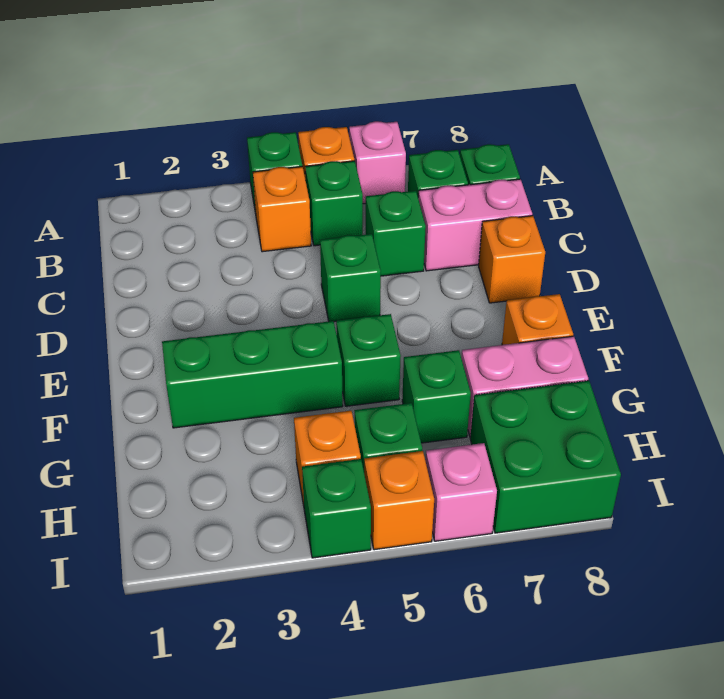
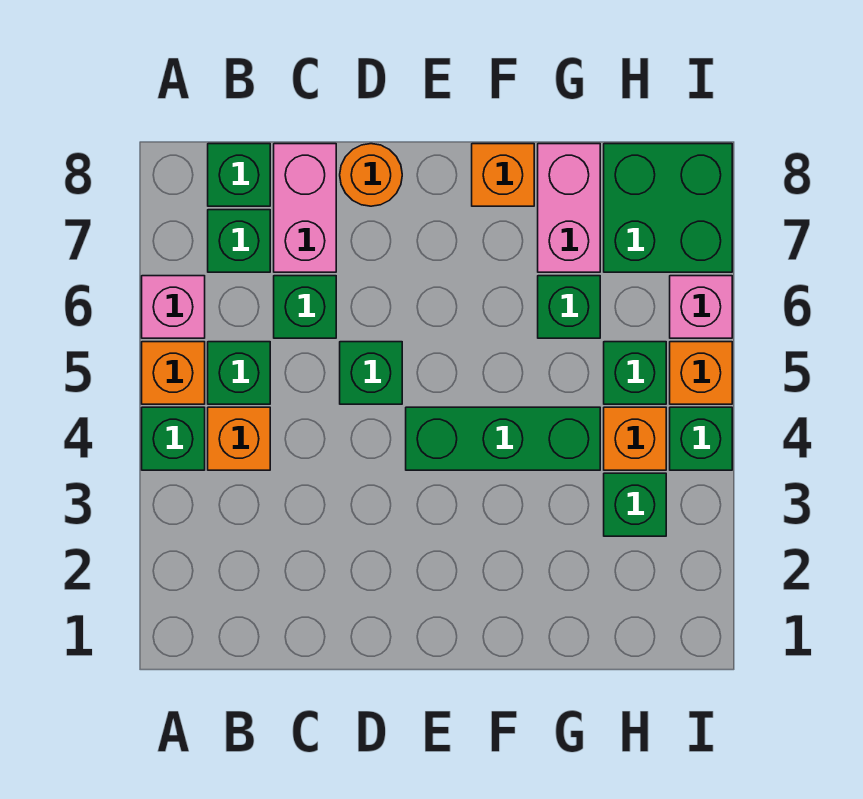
orange 1x1 brick [479,216,545,303] -> orange 1x1 round brick [340,144,402,206]
green 1x3 brick [162,321,343,428] -> green 1x3 brick turned to [406,407,600,470]
green 1x1 brick [336,314,401,406] -> green 1x1 brick moved to [604,473,666,536]

